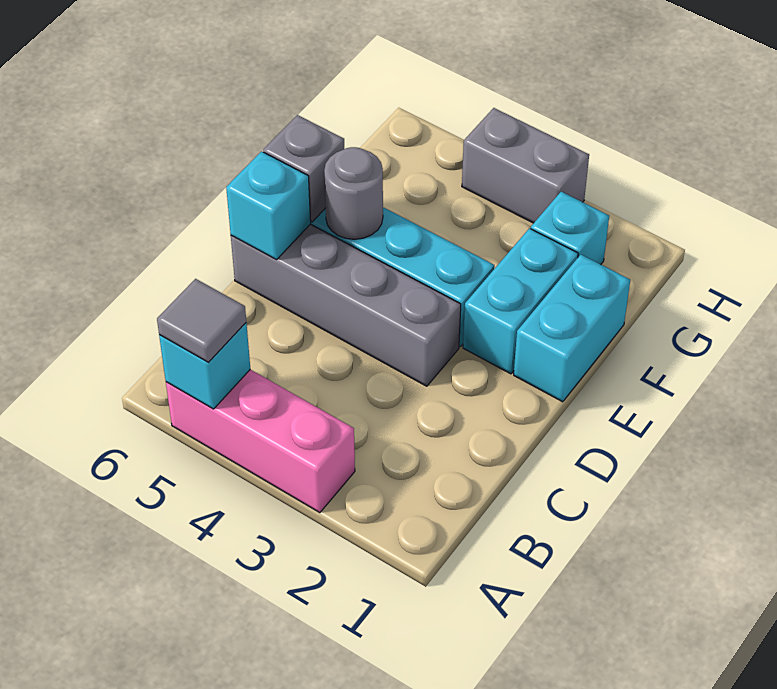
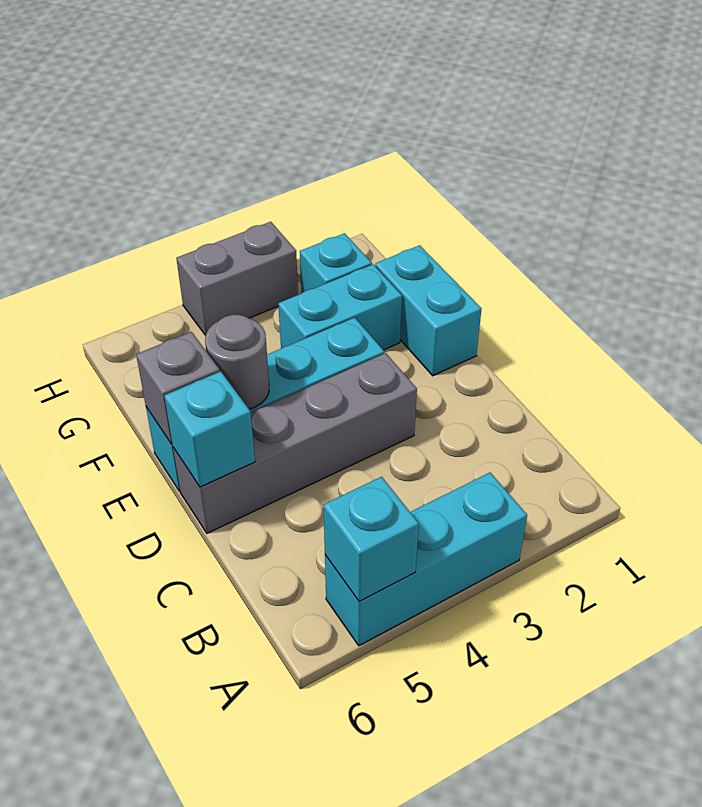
pink 1x3 brick [166,370,355,513] -> cyan 1x3 brick [325,473,527,646]
grey 1x1 tile [157,279,246,362] -> none
cyan 1x2 brick [463,228,578,374] -> cyan 1x2 brick turned to [278,264,402,350]

